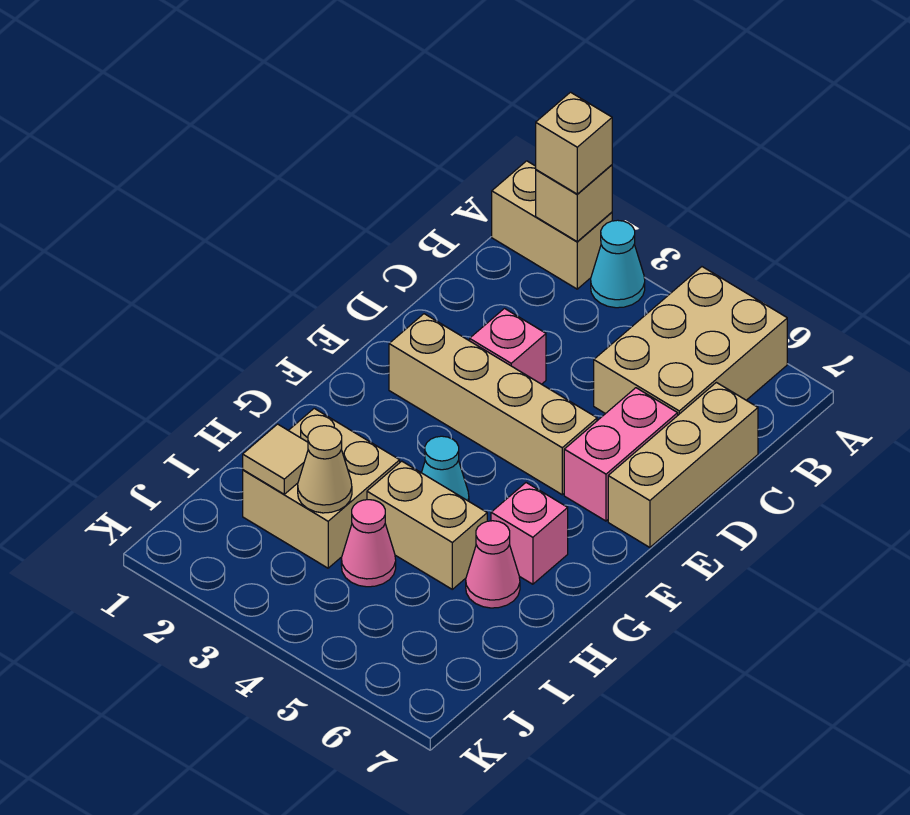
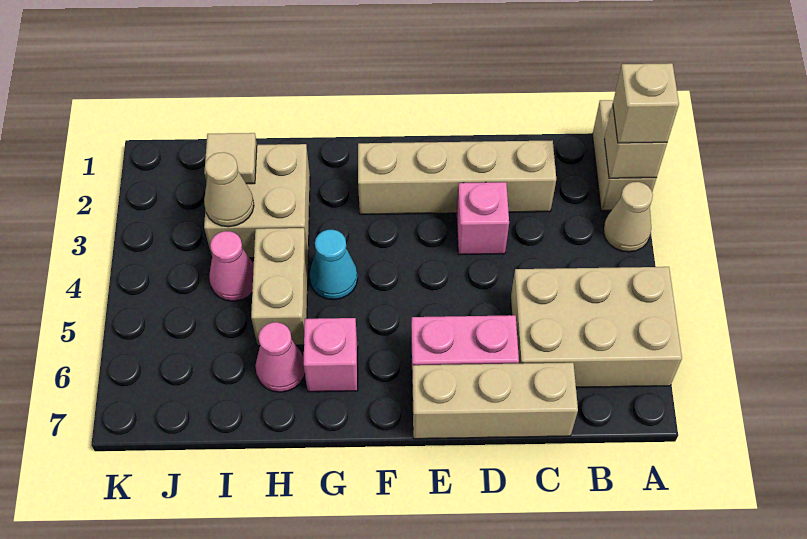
cyan 1x1 cone [591,220,645,308] -> tan 1x1 cone [603,182,653,252]
tan 1x4 brick [389,314,597,495] -> tan 1x4 brick turned to [358,140,556,214]

